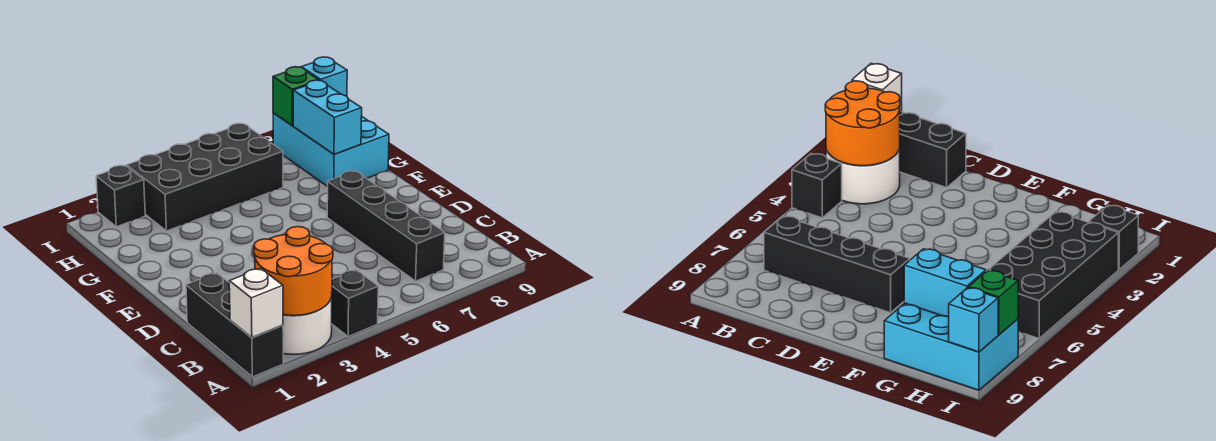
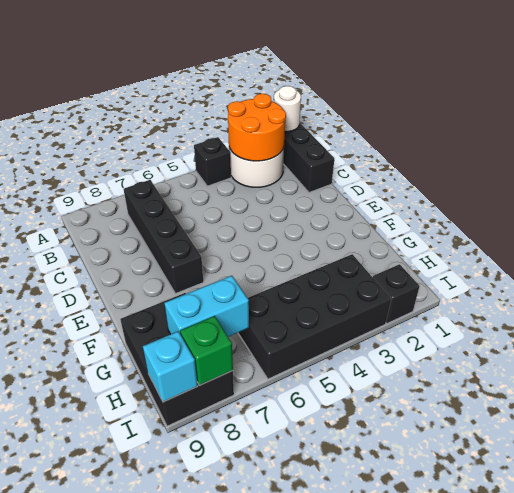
white 1x1 brick [229,268,283,338] -> white 1x1 round brick [274,86,301,132]
cyan 2x3 brick [273,113,389,187] -> black 2x3 brick [120,293,234,426]
cyan 1x2 brick [293,80,362,154] -> cyan 1x2 brick turned to [164,276,249,337]

